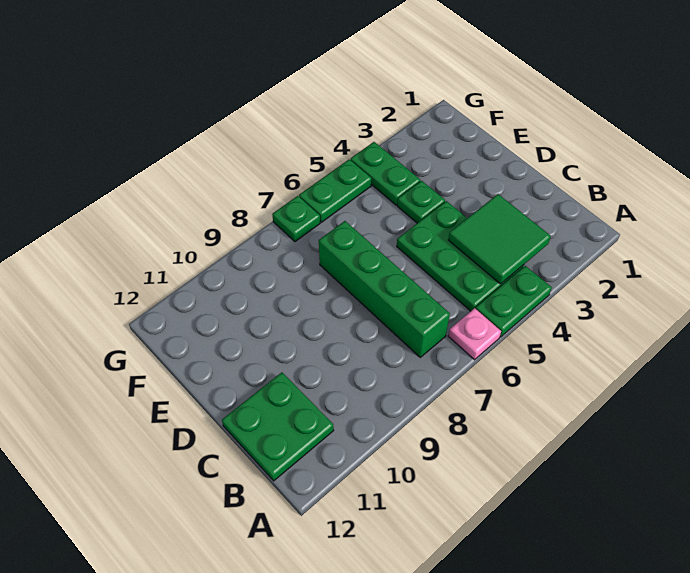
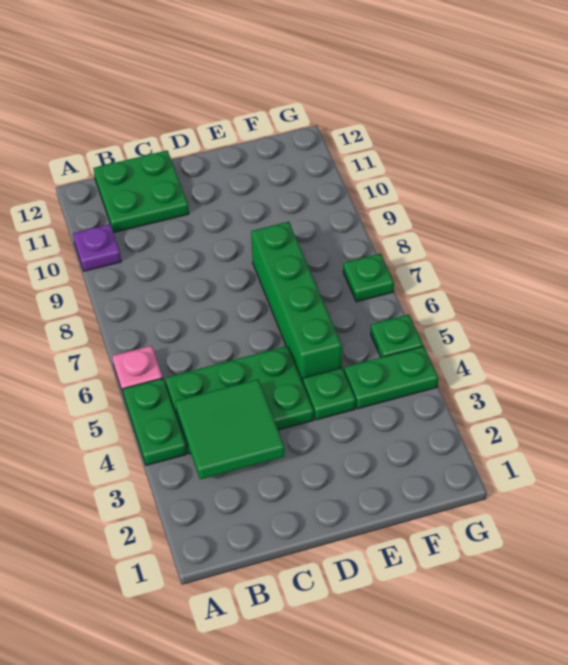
none -> purple 1x1 plate [73,224,121,271]
green 1x4 brick [319,221,450,357] -> green 1x4 brick turned to [251,222,342,383]
green 1x2 plate [299,159,372,222] -> green 1x1 plate [371,315,423,357]

